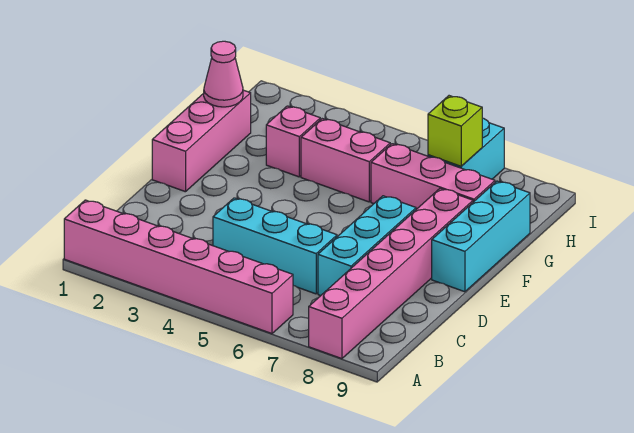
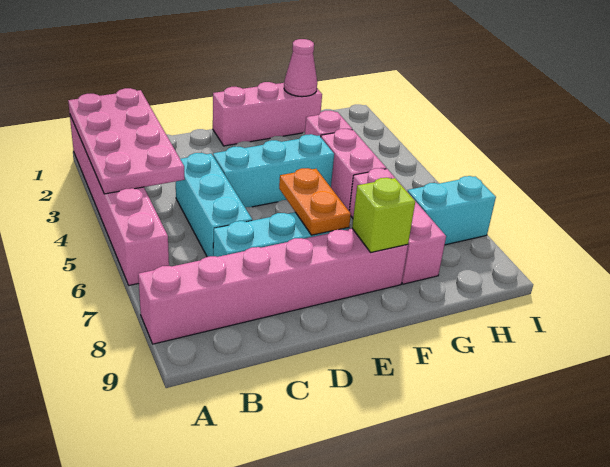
none -> pink 2x4 plate [68,88,185,194]
none -> orange 1x2 plate [279,168,351,235]
cyan 1x3 brick [432,181,530,292] -> cyan 1x3 brick moved to [213,134,334,207]
lime 1x1 brick [428,96,482,166] -> lime 1x1 brick moved to [352,178,415,252]

